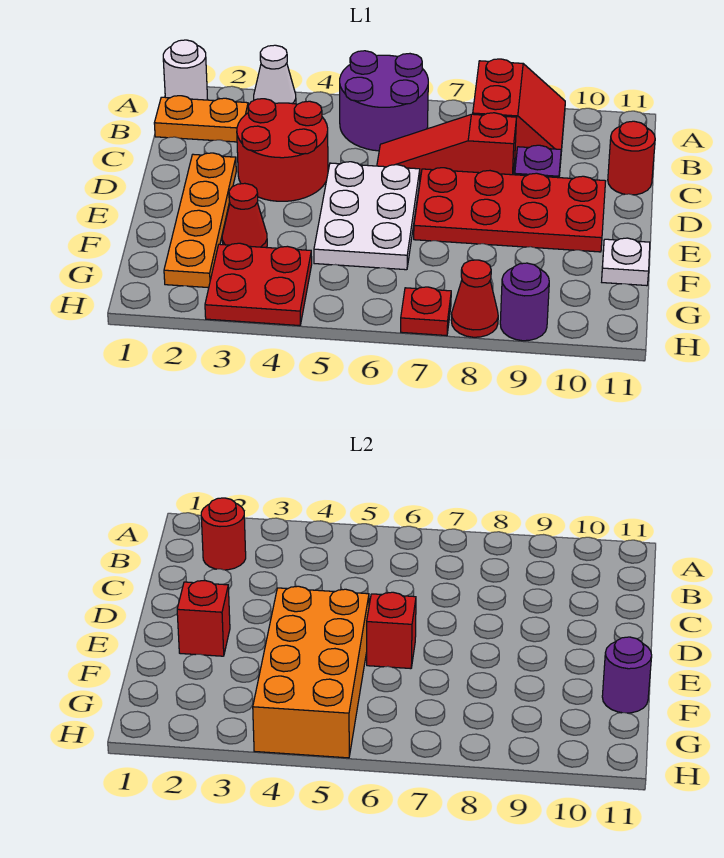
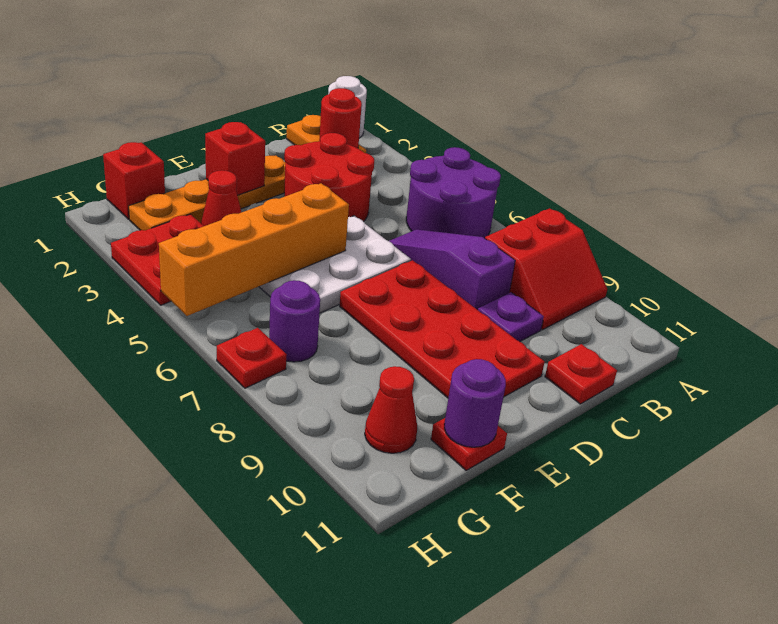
white 1x1 cone [254,45,296,104] -> none
red 1x3 slope [377,113,517,179] -> purple 1x3 slope [389,229,515,310]
red 1x1 round brick [608,121,655,195] -> red 1x1 plate [545,344,617,404]
orange 2x4 brick [253,586,369,758] -> orange 1x4 brick [159,183,349,316]
red 1x1 brick [367,592,416,669] -> red 1x1 brick moved to [103,142,165,219]
white 1x1 plate [602,238,650,286] -> red 1x1 plate [431,418,507,471]
red 1x1 cone [451,260,498,337] -> red 1x1 cone moved to [365,366,417,453]
purple 1x1 round brick [500,263,549,341] -> purple 1x1 round brick moved to [269,280,320,362]

